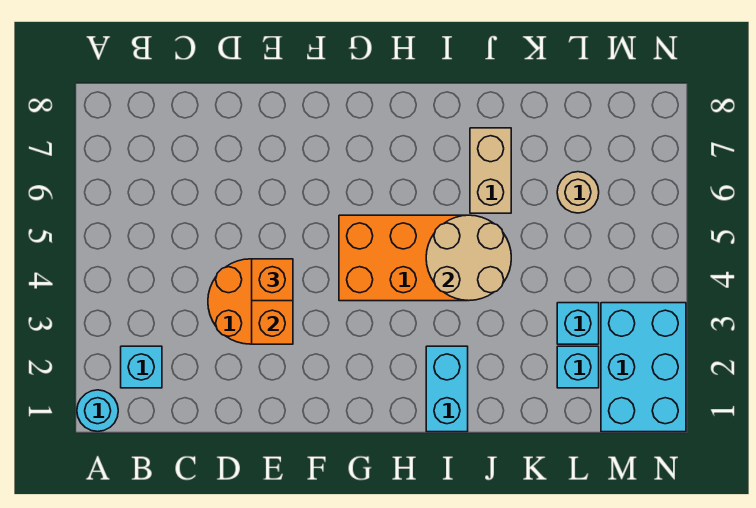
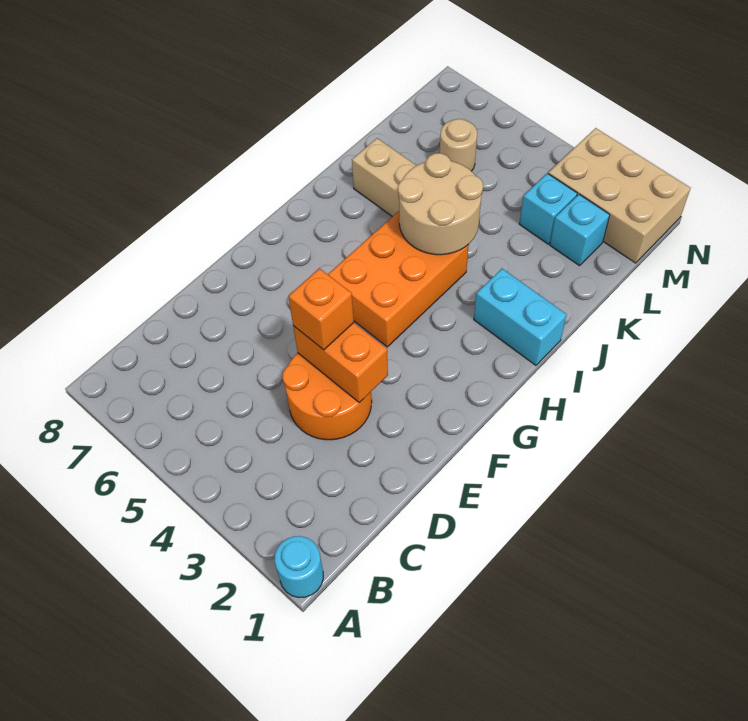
cyan 1x1 brick [121,346,162,388] -> none
cyan 2x3 brick [601,303,686,432] -> tan 2x3 brick [548,128,691,263]

